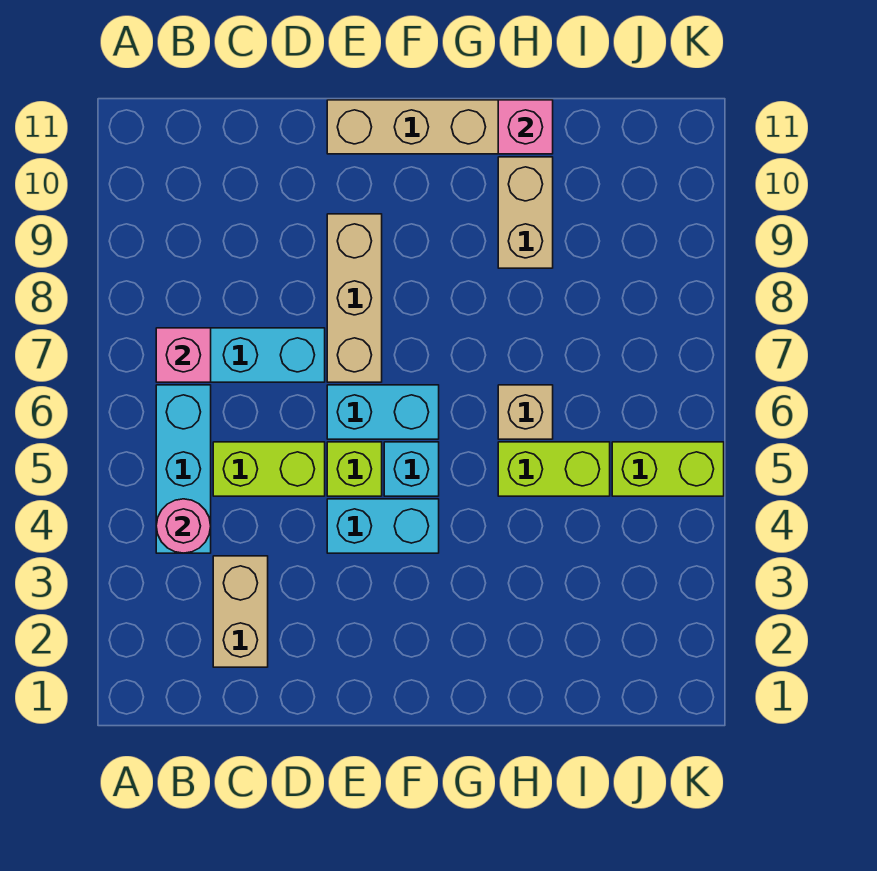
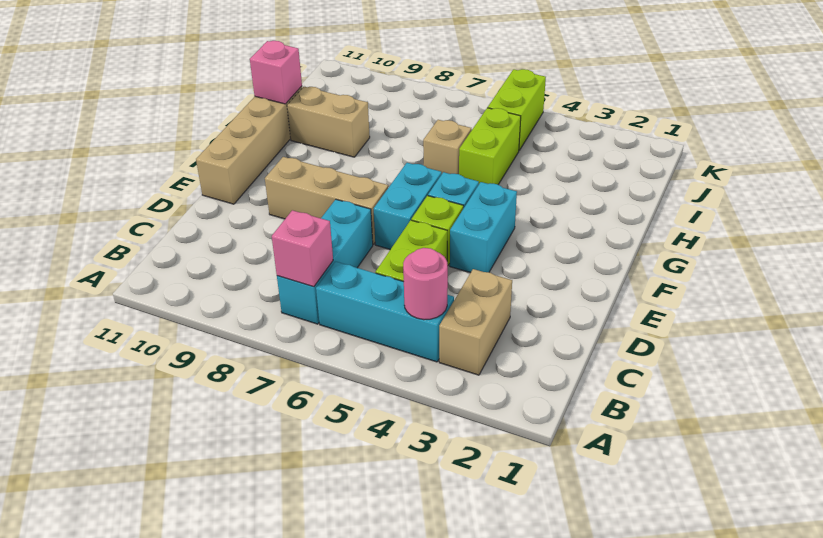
tan 1x2 brick [213,556,268,667] -> tan 1x2 brick turned to [439,269,512,375]

